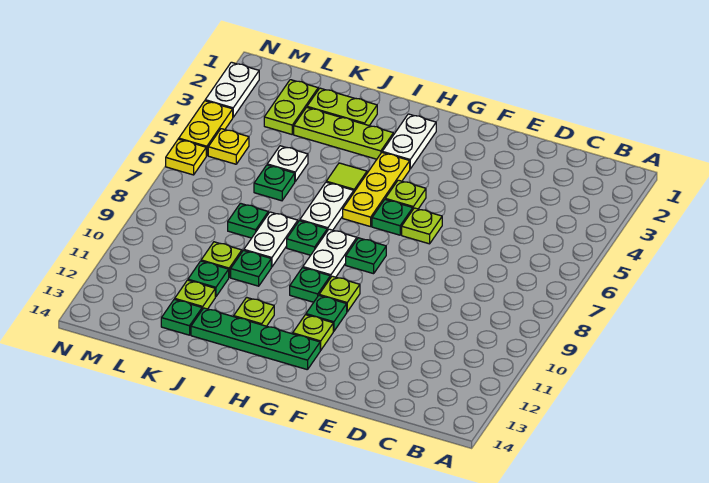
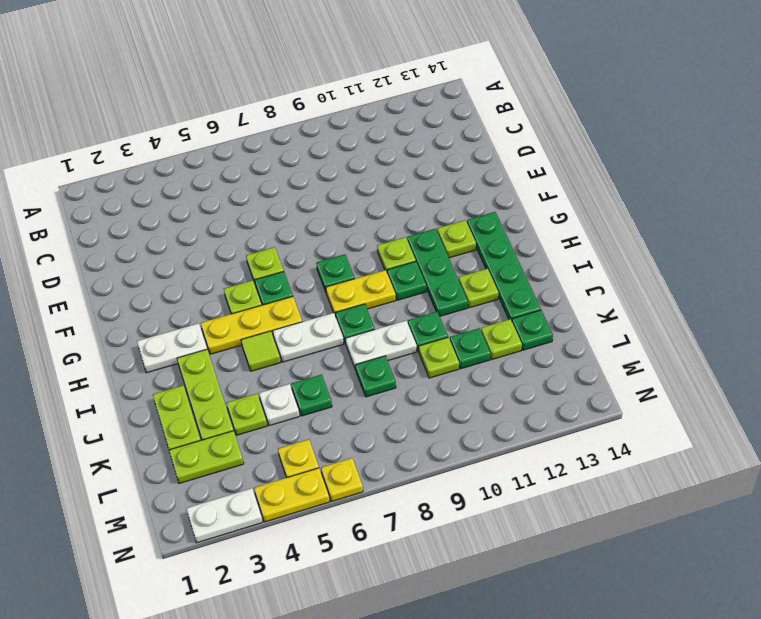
green 1x1 plate [306,296,347,331] -> green 1x3 plate [407,229,468,316]
white 1x2 plate [303,229,357,278] -> yellow 1x2 plate [326,270,396,317]
none -> lime 1x1 plate [227,394,267,435]

